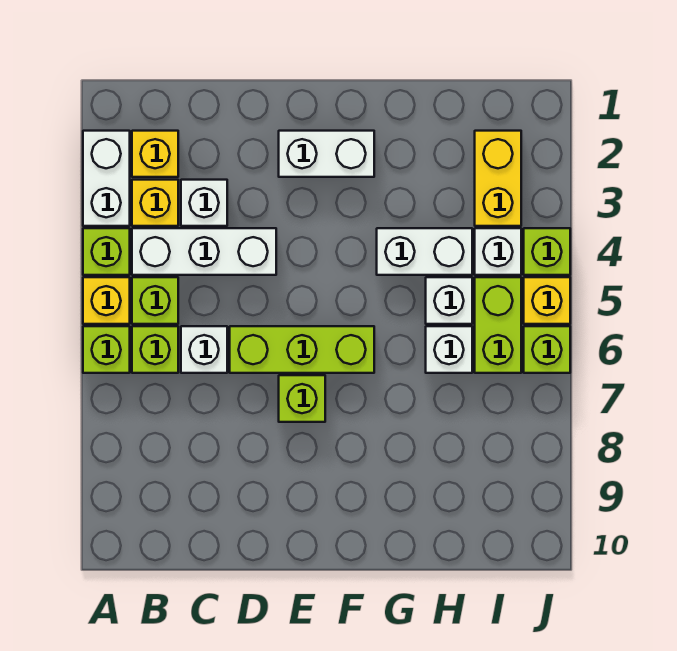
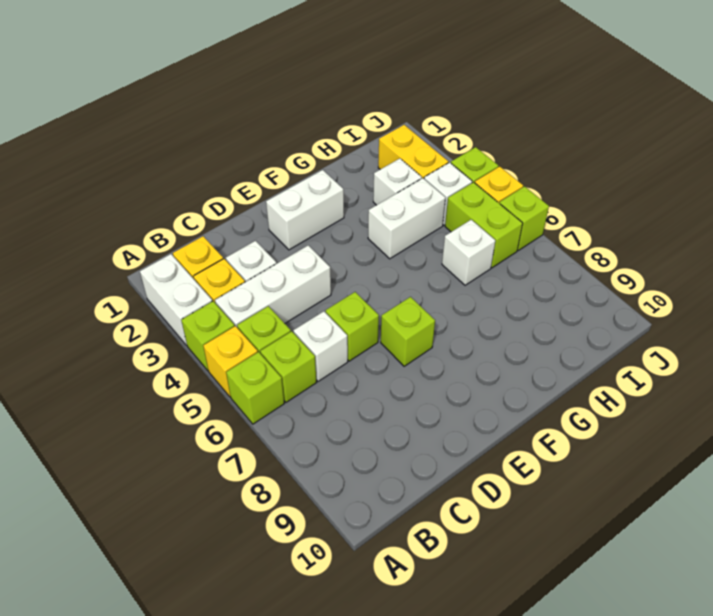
lime 1x3 brick [230,326,374,373] -> lime 1x1 brick [326,292,379,361]
white 1x1 brick [426,277,472,324] -> white 1x1 brick moved to [373,159,422,205]

